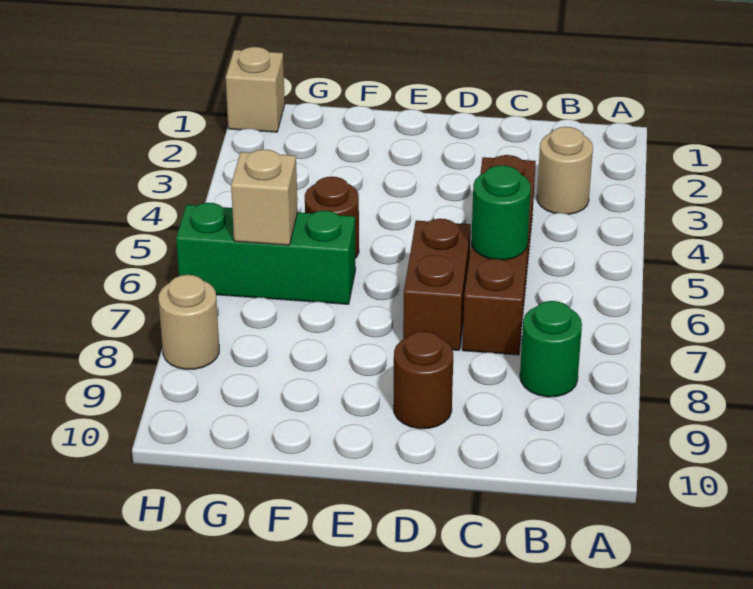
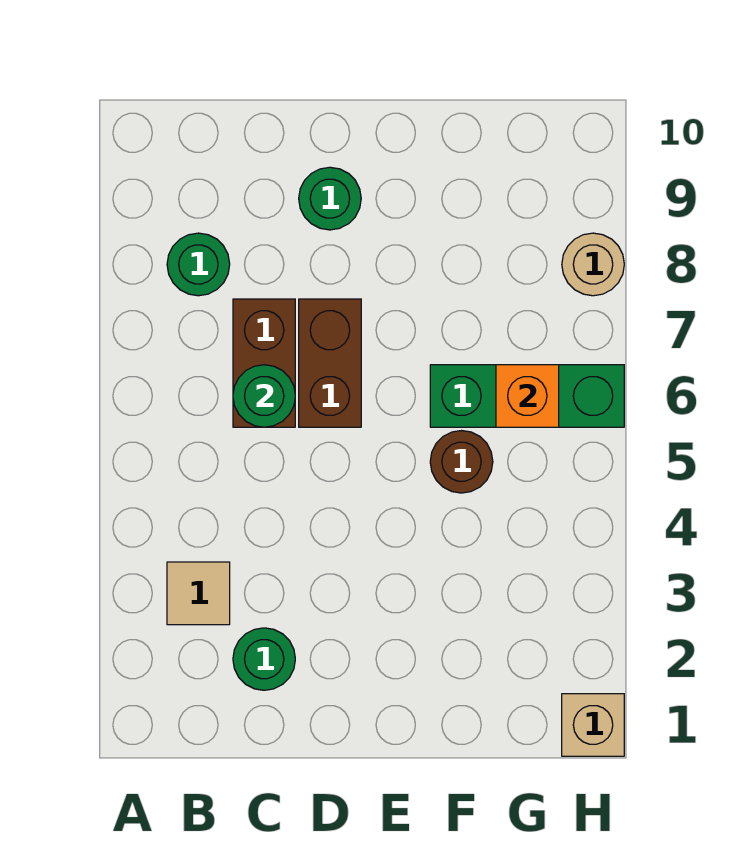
tan 1x1 round brick [537,127,593,214] -> tan 1x1 tile [167,562,230,625]
none -> green 1x1 round brick [233,628,295,690]
brown 1x4 brick [463,155,536,355] -> brown 1x2 brick [233,299,295,427]
brown 1x1 round brick [393,331,453,429] -> green 1x1 round brick [299,167,361,230]
tan 1x1 brick [231,149,298,245] -> orange 1x1 brick [496,365,559,427]

